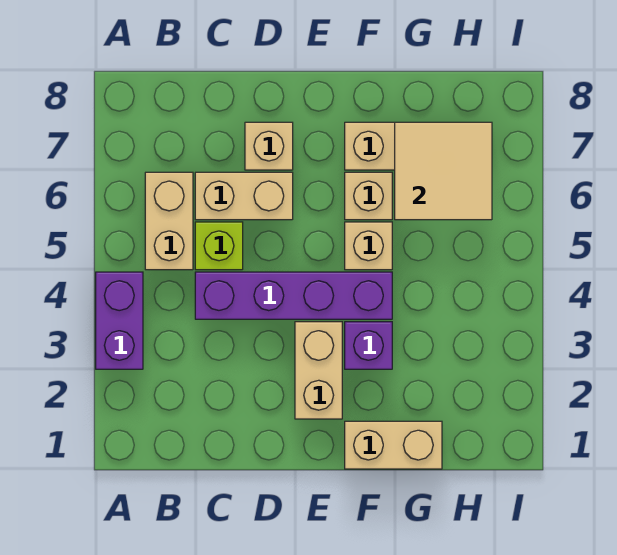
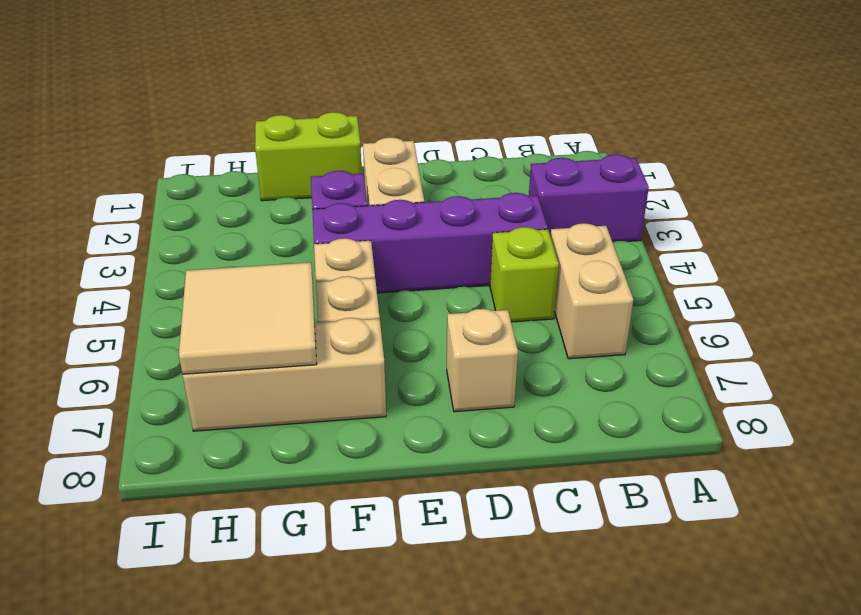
purple 1x2 brick [96,272,143,369] -> purple 1x2 brick turned to [529,155,649,242]
tan 1x2 brick [195,172,293,220] -> none
tan 1x2 brick [345,421,442,469] -> lime 1x2 brick [255,112,362,201]

